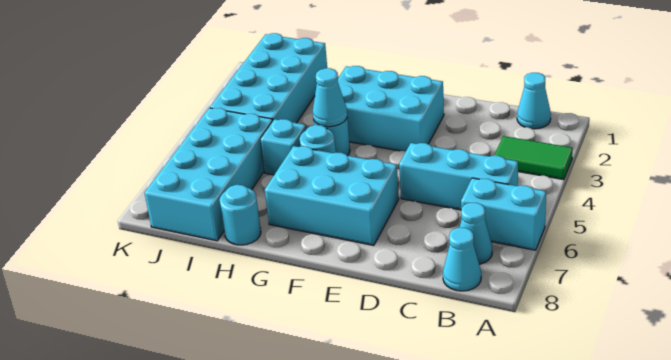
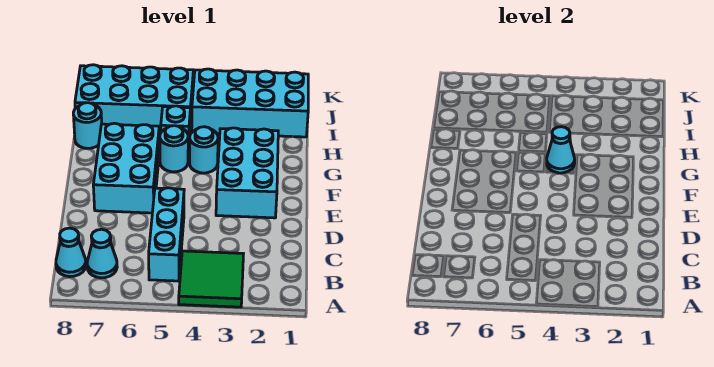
green 1x2 tile [494,136,573,180] -> green 2x2 tile [179,251,243,307]
cyan 1x2 brick [461,178,546,250] -> none
cyan 1x1 cone [517,73,551,129] -> none

